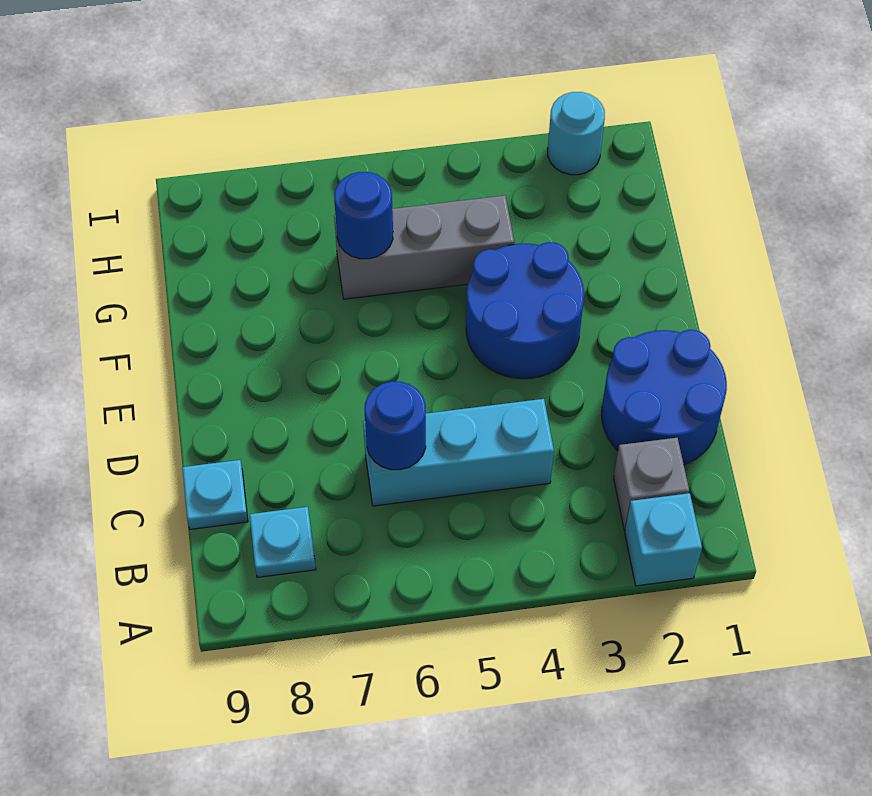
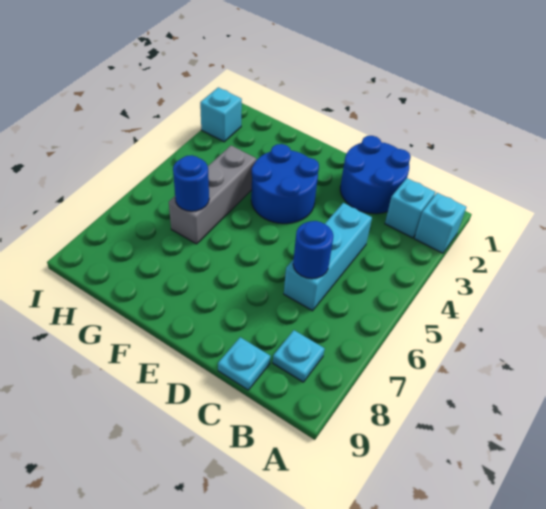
grey 1x1 brick [614,438,689,530] -> cyan 1x1 brick [385,178,435,238]
cyan 1x1 round brick [548,92,605,175] -> cyan 1x1 brick [200,87,242,142]

